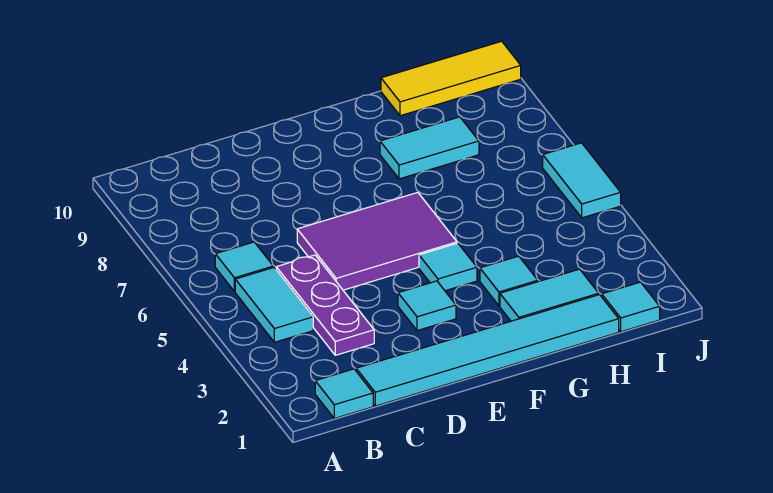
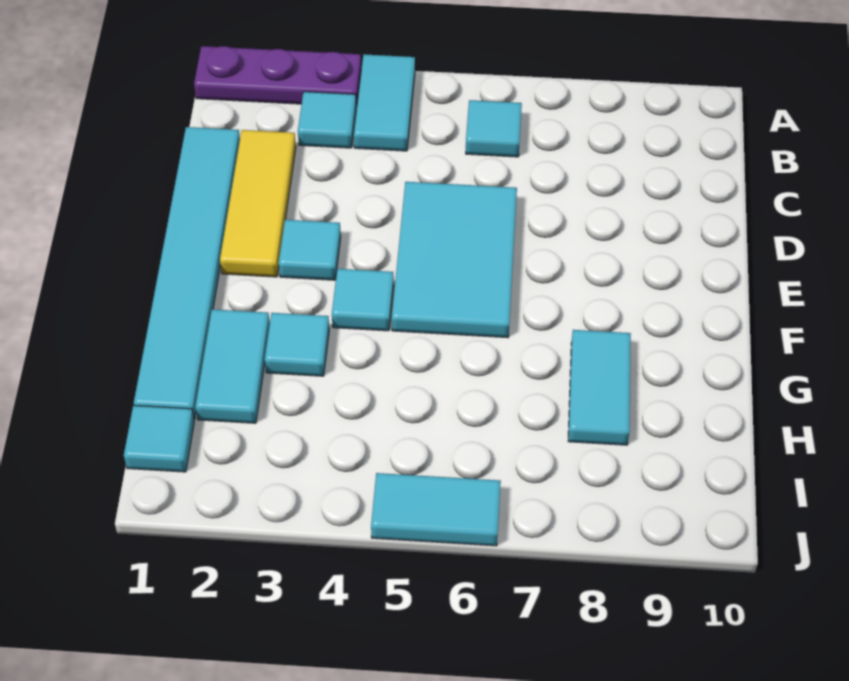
cyan 1x1 tile [315,369,373,418] -> cyan 1x1 tile moved to [298,92,356,148]
cyan 1x2 tile [235,267,313,342] -> cyan 1x2 tile turned to [354,54,415,151]
purple 1x3 plate [276,255,374,355] -> purple 1x3 plate moved to [194,46,361,107]
purple 2x3 tile [297,193,457,290] -> cyan 2x3 tile [392,182,517,338]
yellow 1x3 tile [381,41,521,116] -> yellow 1x3 tile moved to [220,130,296,277]

